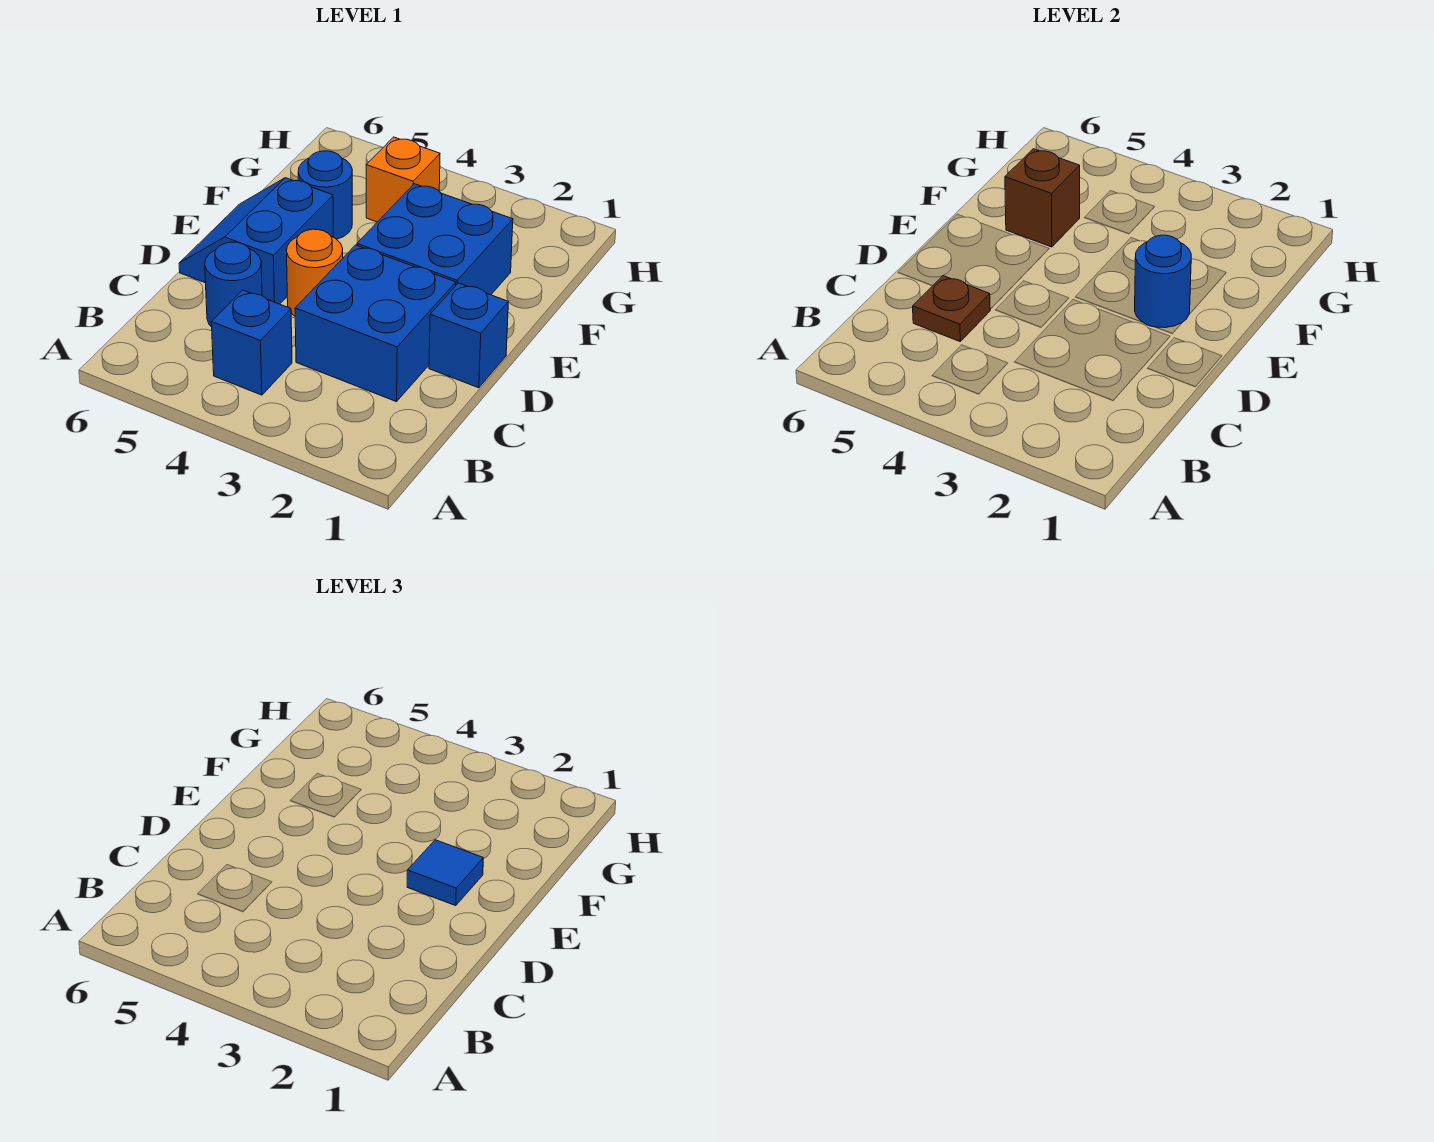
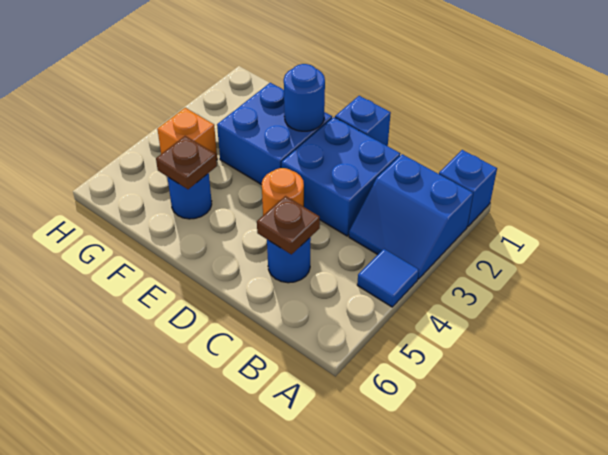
blue 1x1 brick [211,290,292,395] -> blue 1x1 brick moved to [439,150,497,227]
blue 2x2 slope [179,178,333,304] -> blue 2x2 slope moved to [349,154,473,279]
blue 1x1 tile [407,840,483,906] -> blue 1x1 tile moved to [357,249,419,307]
brown 1x1 brick [1005,149,1080,247] -> brown 1x1 plate [156,136,217,189]

